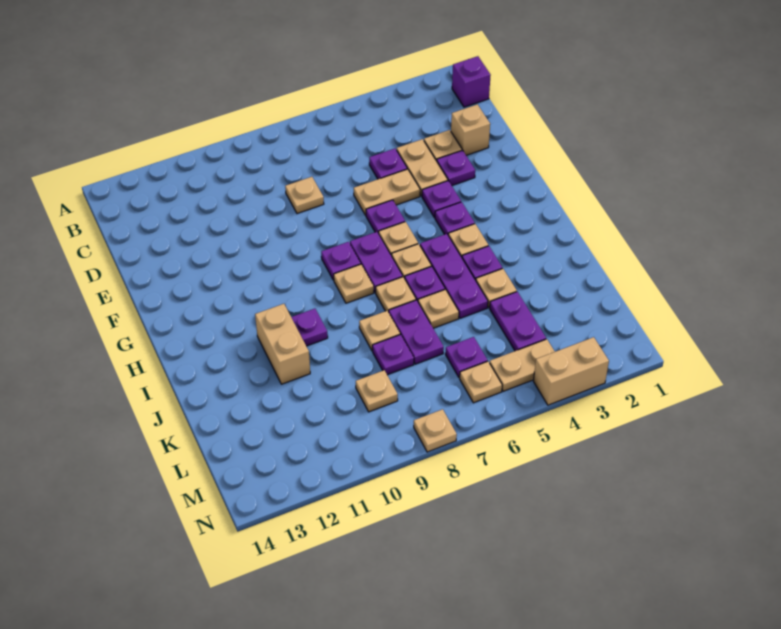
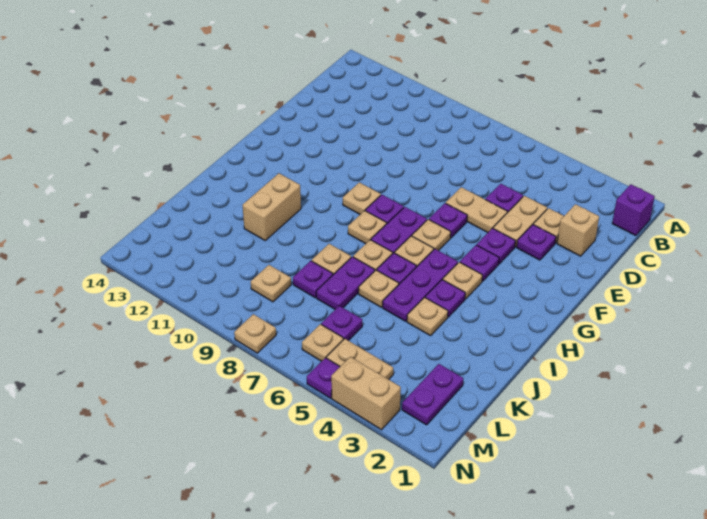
tan 1x1 plate [285,177,324,214] -> tan 1x1 plate moved to [343,182,381,214]
purple 1x1 plate [291,309,328,346] -> purple 1x1 plate moved to [307,358,340,398]
purple 1x2 plate [490,292,546,351] -> purple 1x2 plate moved to [402,364,463,425]

